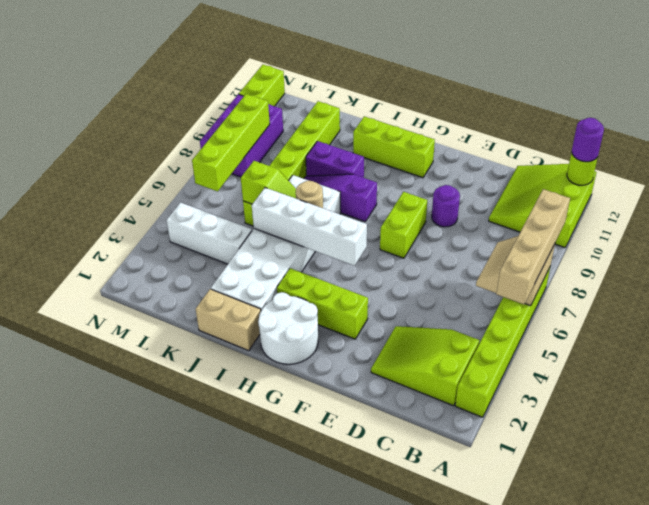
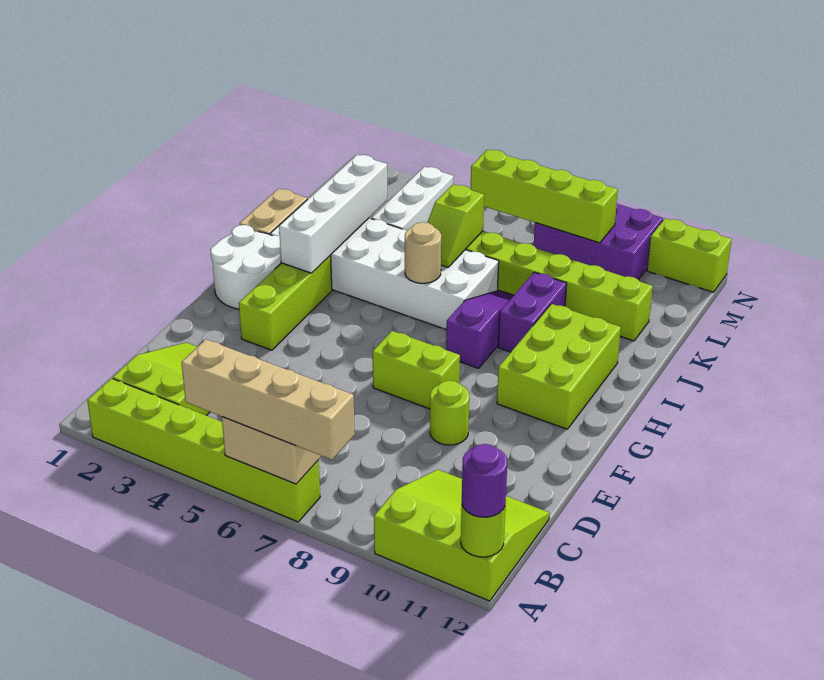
purple 1x1 round brick [432,185,460,227] -> lime 1x1 round brick [430,381,469,445]
white 1x4 brick [252,188,367,266] -> white 1x4 brick moved to [279,155,387,273]
lime 1x3 brick [353,116,435,178] -> lime 2x3 brick [497,304,621,429]

